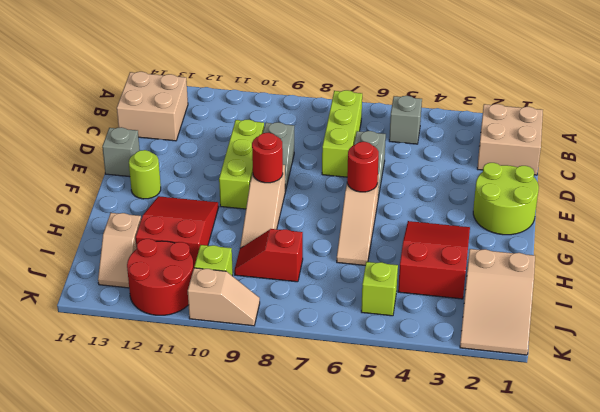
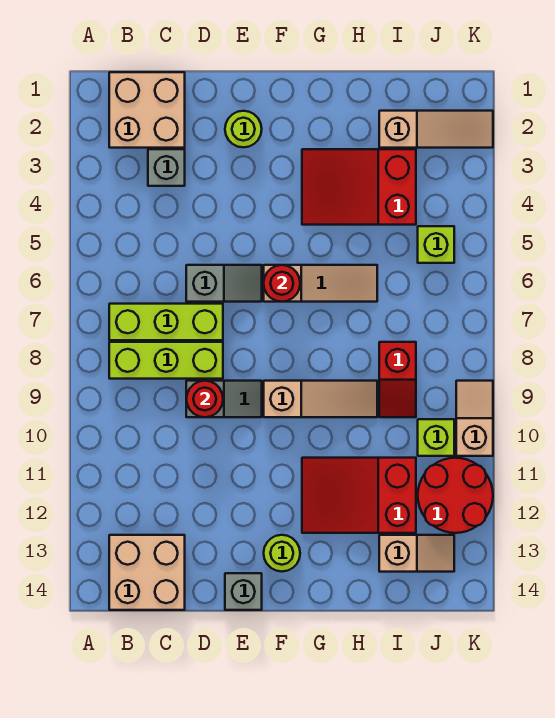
grey 1x1 brick [389,96,422,144] -> grey 1x1 brick moved to [148,149,185,186]
lime 1x3 brick [219,120,264,209] -> lime 1x3 brick moved to [109,342,223,379]
lime 2x2 round brick [473,163,539,235] -> lime 1x1 round brick [225,111,262,147]
red 1x1 round brick [252,133,283,183] -> red 1x1 round brick moved to [186,381,223,417]
tan 2x3 slope [460,249,535,355] -> tan 1x3 slope [379,111,493,148]

